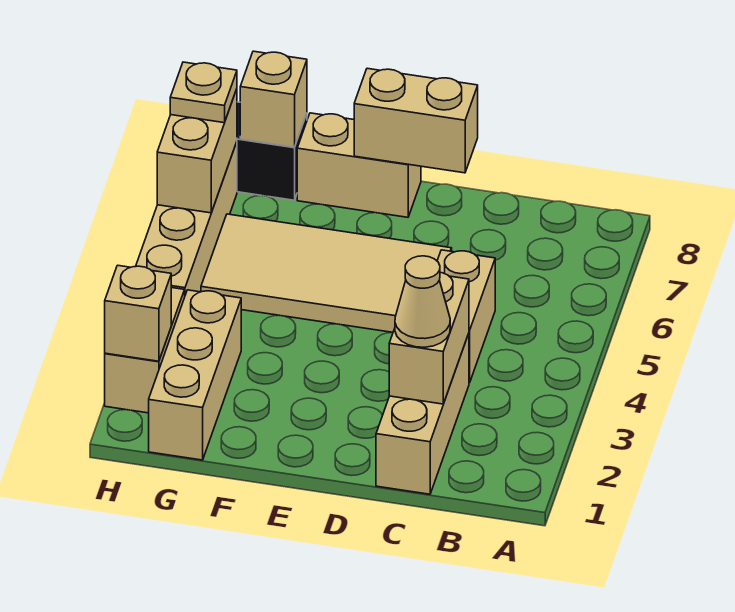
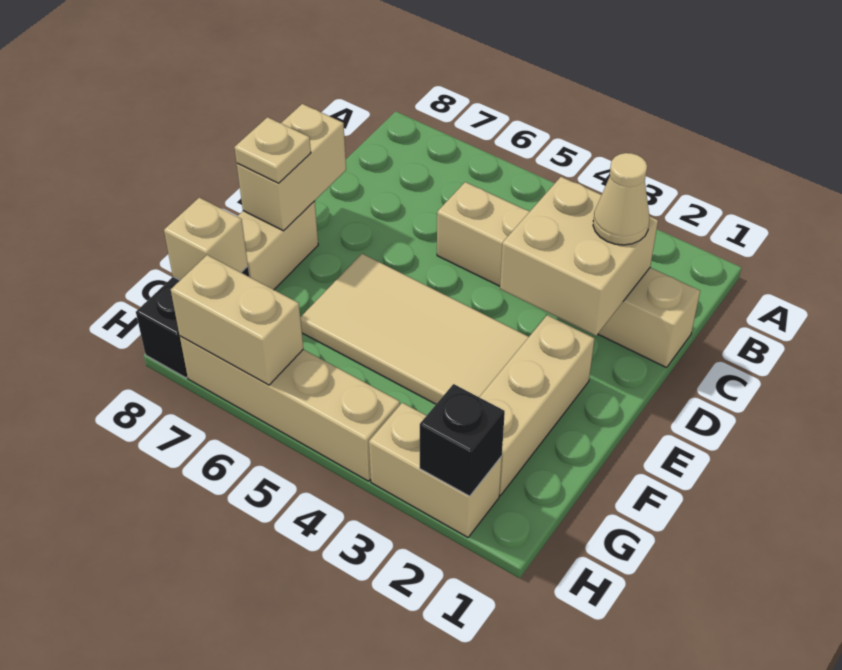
tan 1x2 brick [389,273,469,404] -> tan 2x2 brick [500,177,658,336]
tan 2x4 tile [201,214,452,332] -> tan 2x4 tile turned to [300,254,528,404]
tan 1x3 brick [149,290,241,460] -> tan 1x3 brick turned to [479,315,595,495]
tan 1x1 brick [105,265,171,361] -> black 1x1 brick [420,384,505,496]
tan 1x1 plate [170,62,237,123] -> tan 1x1 plate moved to [234,117,311,183]

